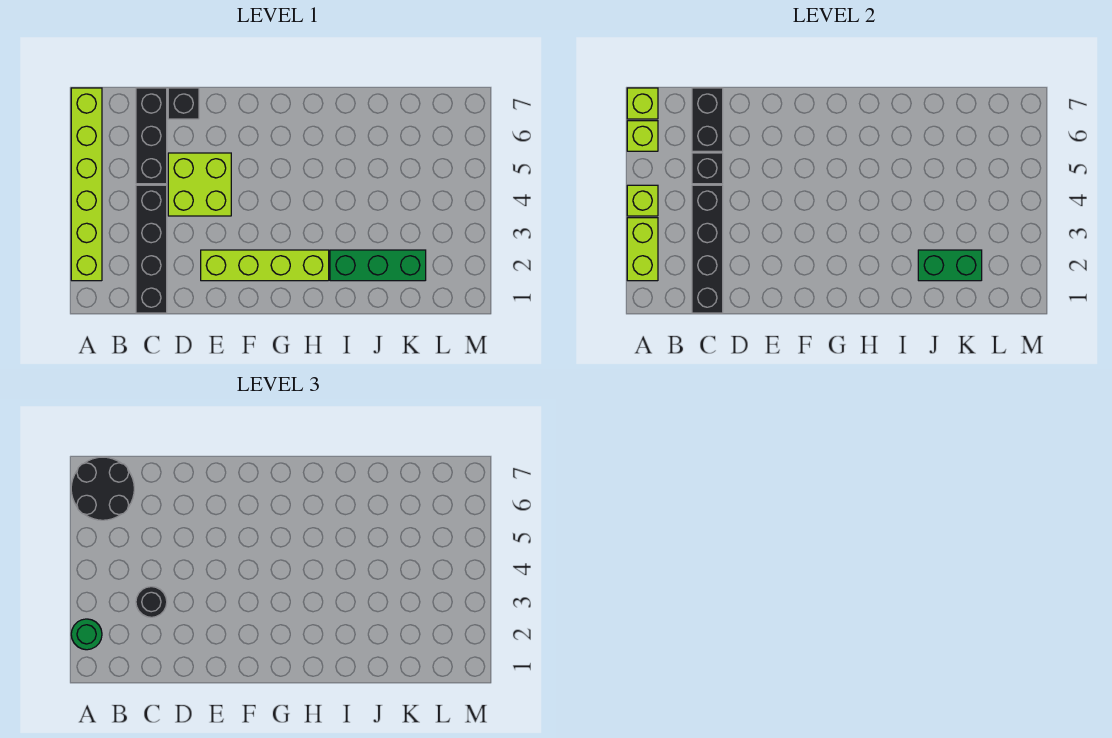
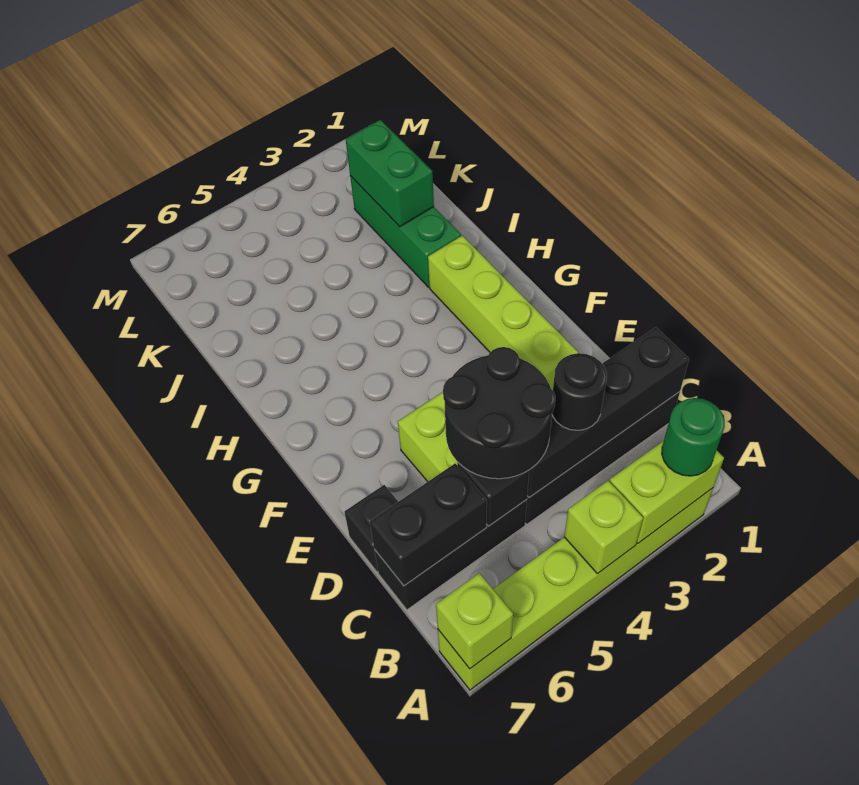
lime 1x1 brick [627,121,658,151] -> none
black 2x2 round brick [71,457,134,520] -> black 2x2 round brick moved to [443,347,555,479]

